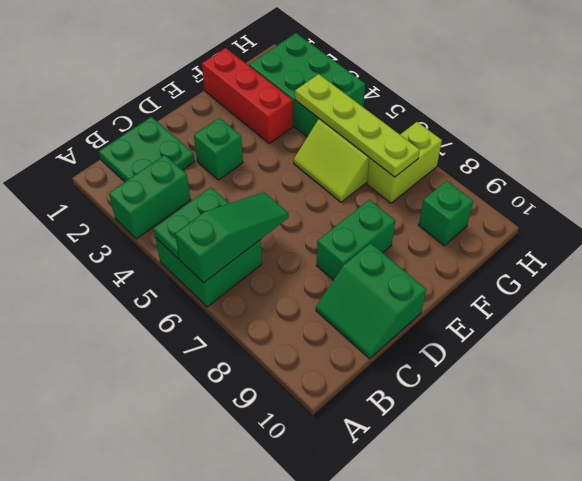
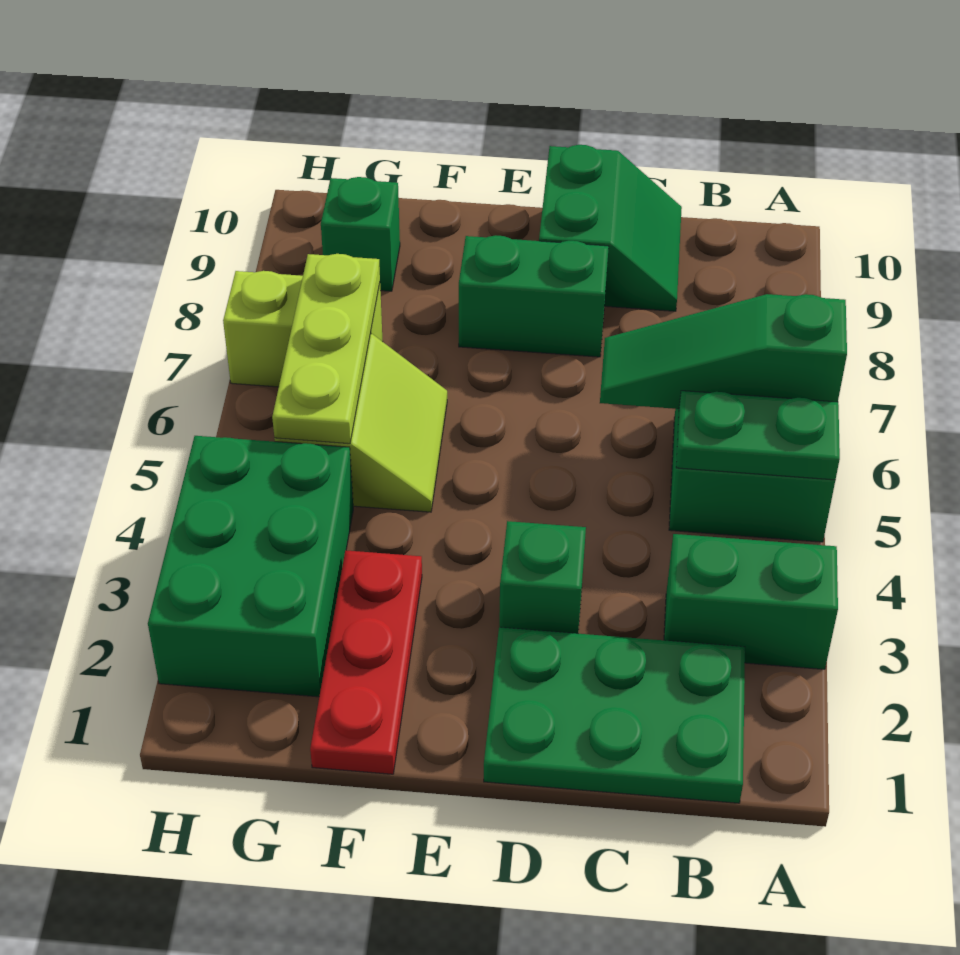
green 2x2 plate [99,117,195,182] -> green 2x3 plate [484,627,745,803]
red 1x3 brick [202,48,293,144] -> red 1x3 plate [310,550,422,774]
lime 1x4 plate [295,74,420,177] -> lime 1x3 plate [272,254,380,444]

